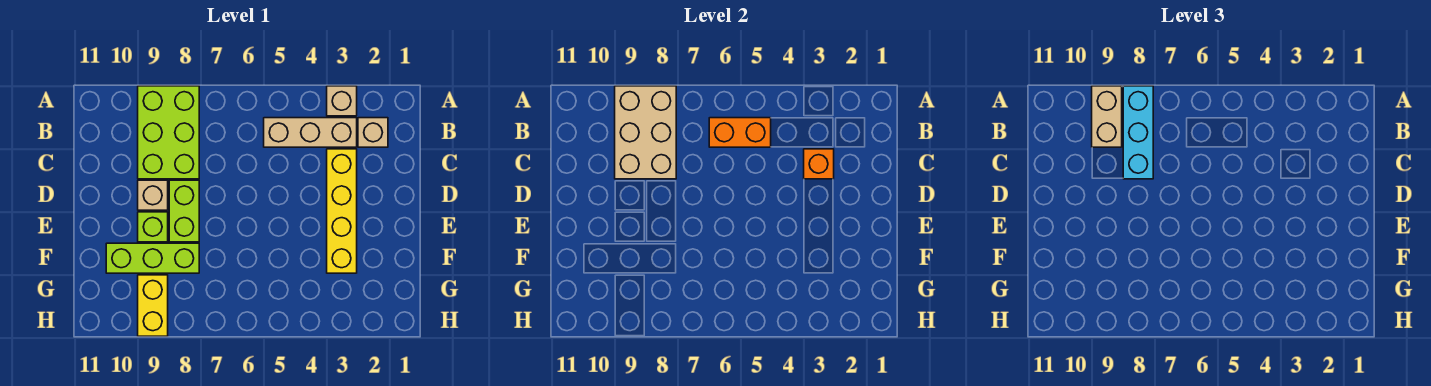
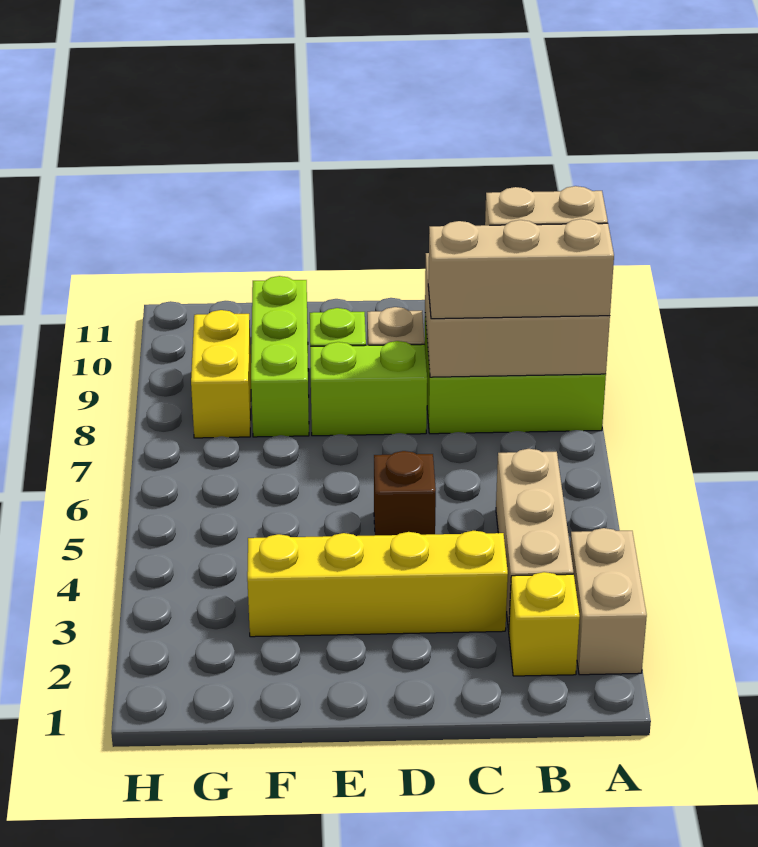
tan 1x1 brick [327,86,357,116] -> tan 1x2 brick [570,528,647,675]
cyan 1x3 brick [1123,86,1153,179] -> tan 1x3 brick [428,219,614,319]
tan 1x1 brick [358,118,388,147] -> yellow 1x1 brick [509,572,580,676]
orange 1x2 brick [709,118,771,147] -> none
orange 1x1 brick [804,149,834,179] -> none
none -> brown 1x1 brick [374,451,436,535]
yellow 1x2 brick [138,275,168,336] -> yellow 1x2 brick turned to [191,310,251,438]

